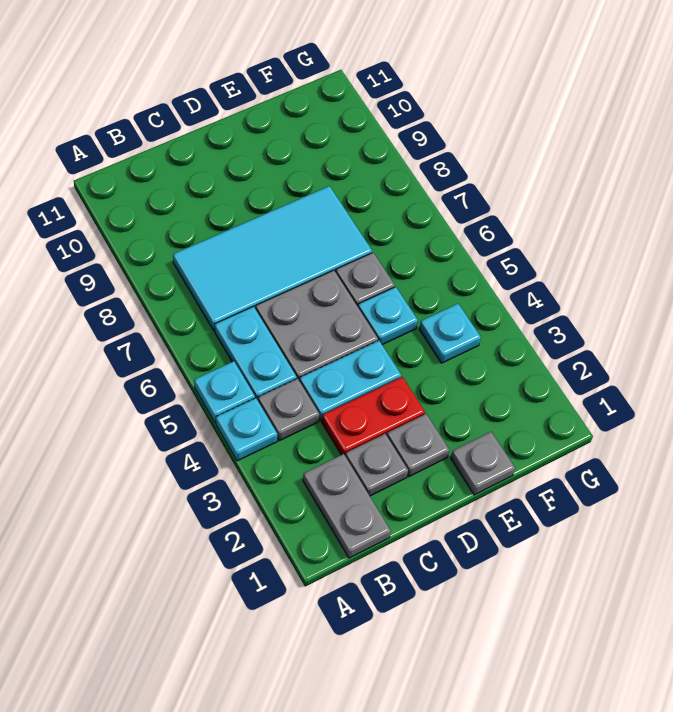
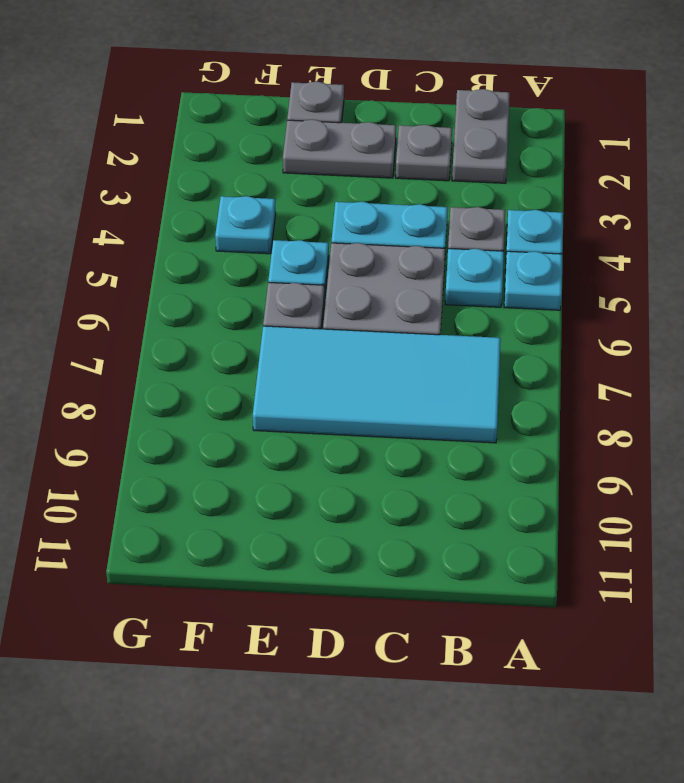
cyan 1x2 plate [215,307,297,400] -> cyan 1x1 plate [445,249,504,307]
red 1x2 plate [322,377,425,455] -> none
grey 1x1 plate [387,414,449,477] -> grey 1x2 plate [283,120,396,178]

